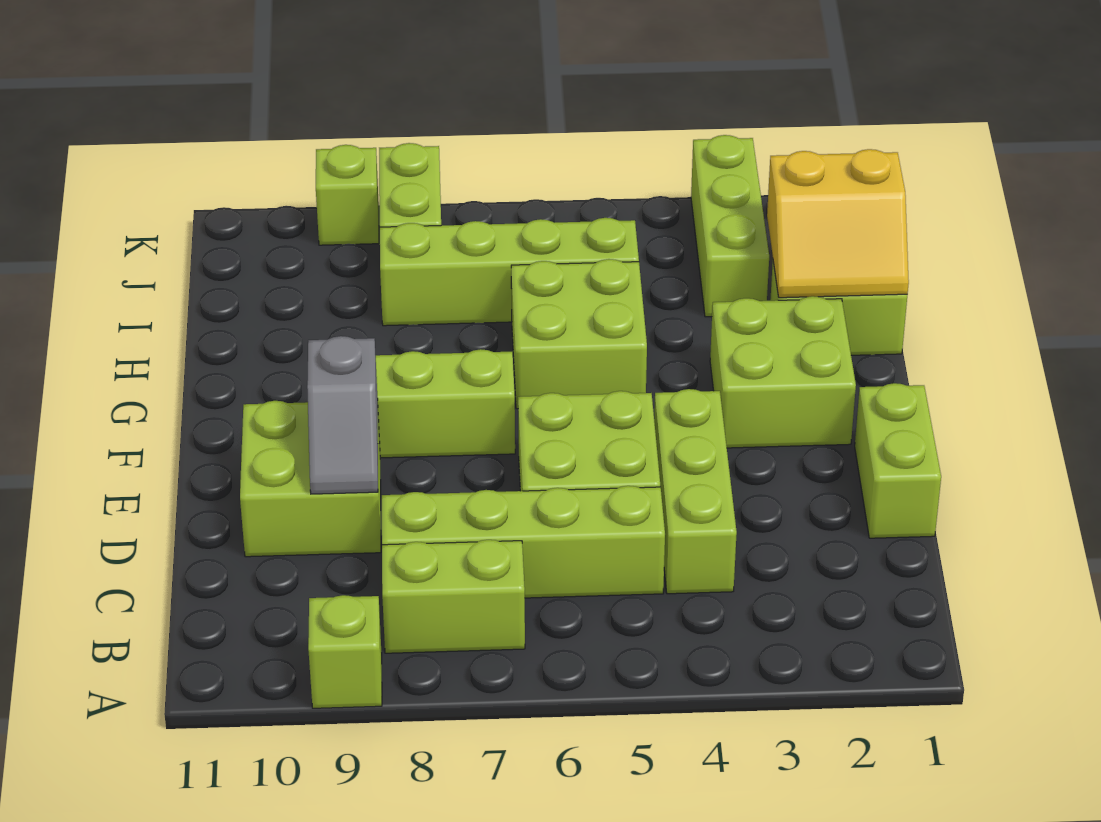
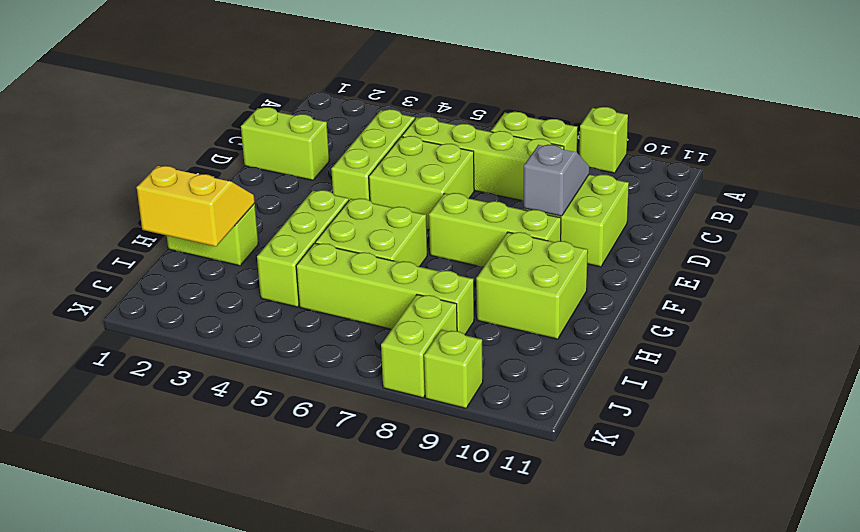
lime 1x2 brick [855,383,941,538] -> lime 1x2 brick turned to [241,107,329,180]
lime 2x2 brick [710,296,856,448] -> lime 2x2 brick moved to [476,232,588,339]
lime 1x3 brick [691,135,769,317] -> lime 1x3 brick moved to [257,190,349,307]

